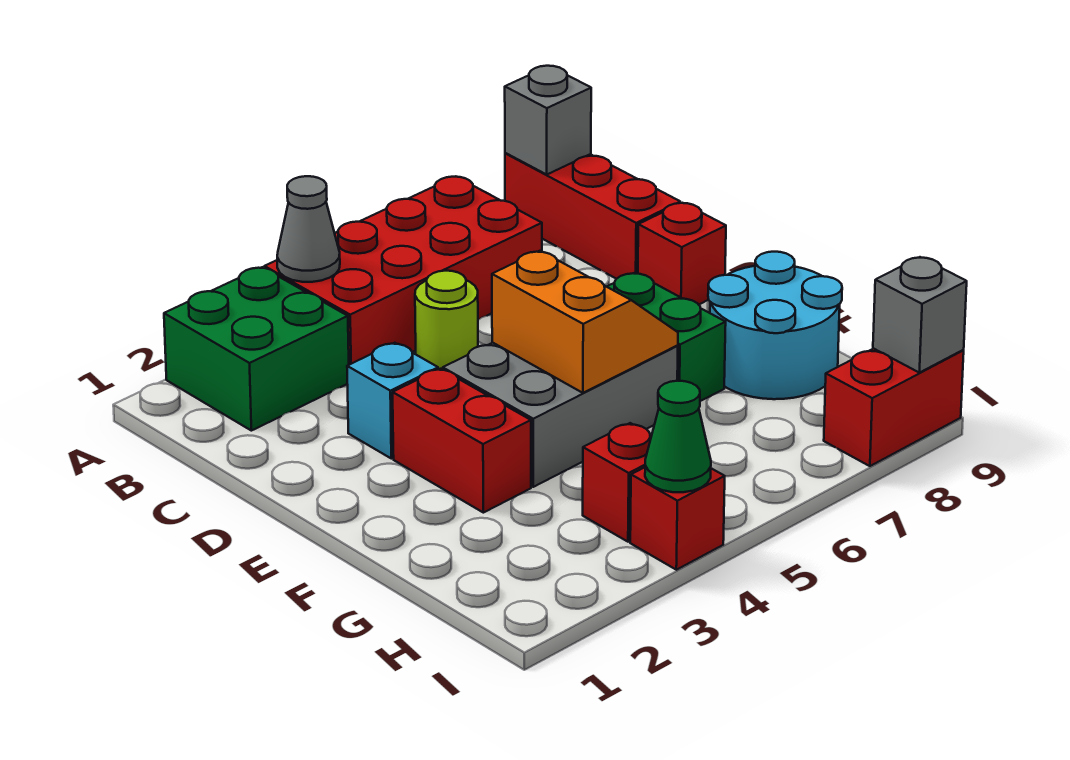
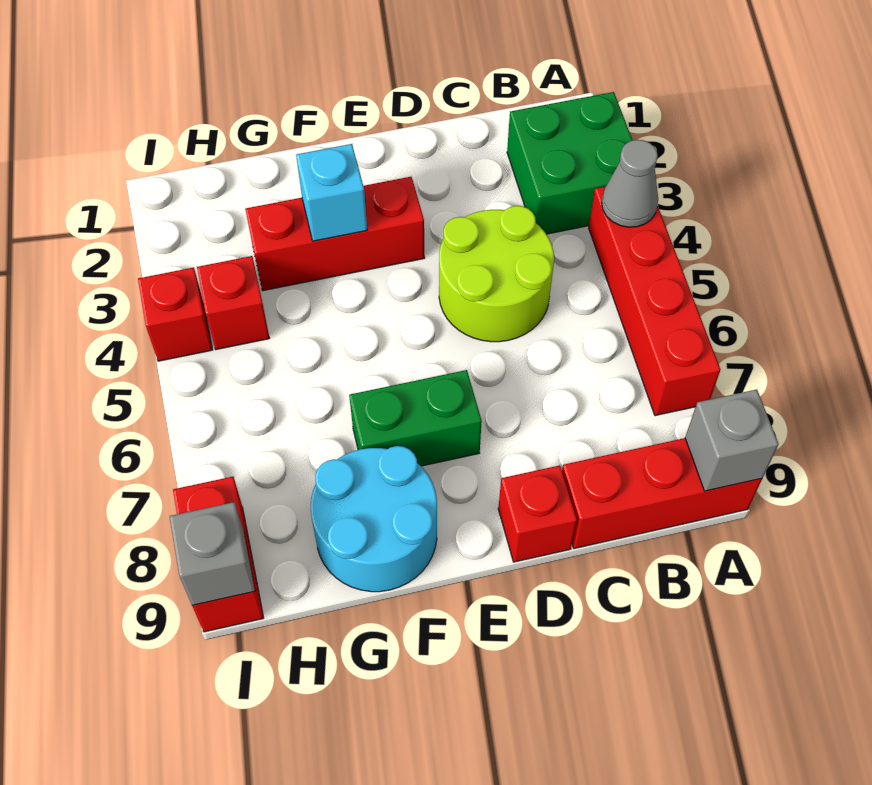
red 2x4 brick [264,177,542,365] -> red 1x4 brick [589,187,720,416]
lime 1x1 round brick [415,271,478,370] -> lime 2x2 round brick [439,206,554,342]
cyan 1x1 brick [347,343,438,459] -> cyan 1x1 brick moved to [296,144,367,241]
red 1x2 brick [393,369,531,513] -> red 1x3 brick [245,177,425,291]
grey 2x3 brick [443,343,678,487] -> none
orange 2x2 slope [492,251,678,393] -> none
green 1x1 cone [645,381,711,492] -> none

